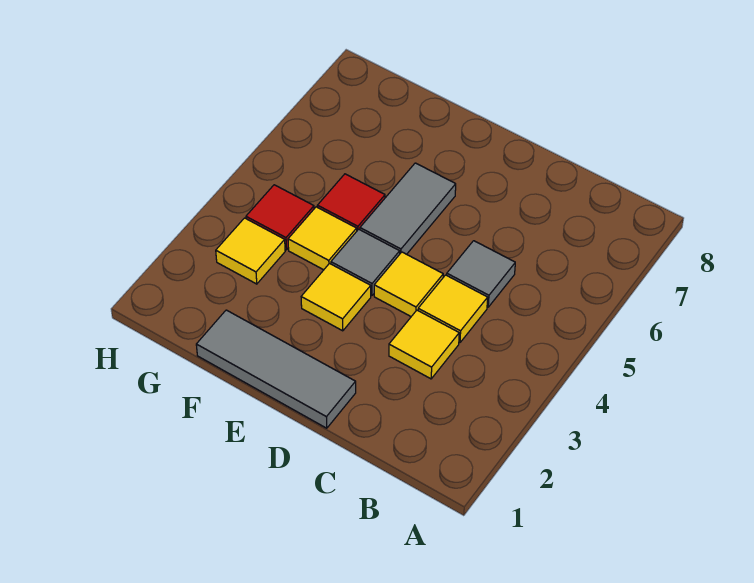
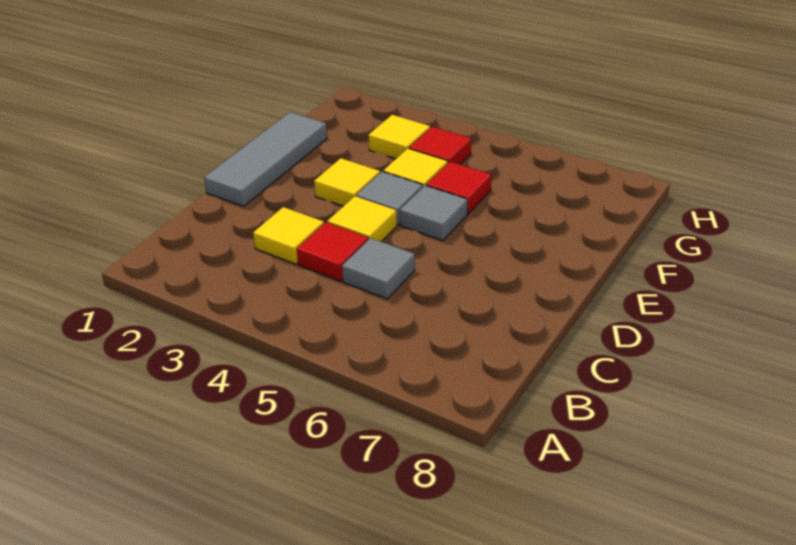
yellow 1x1 tile [418,275,488,343] -> red 1x1 tile [297,222,368,281]
grey 1x2 tile [360,163,456,254] -> grey 1x1 tile [400,185,467,240]

